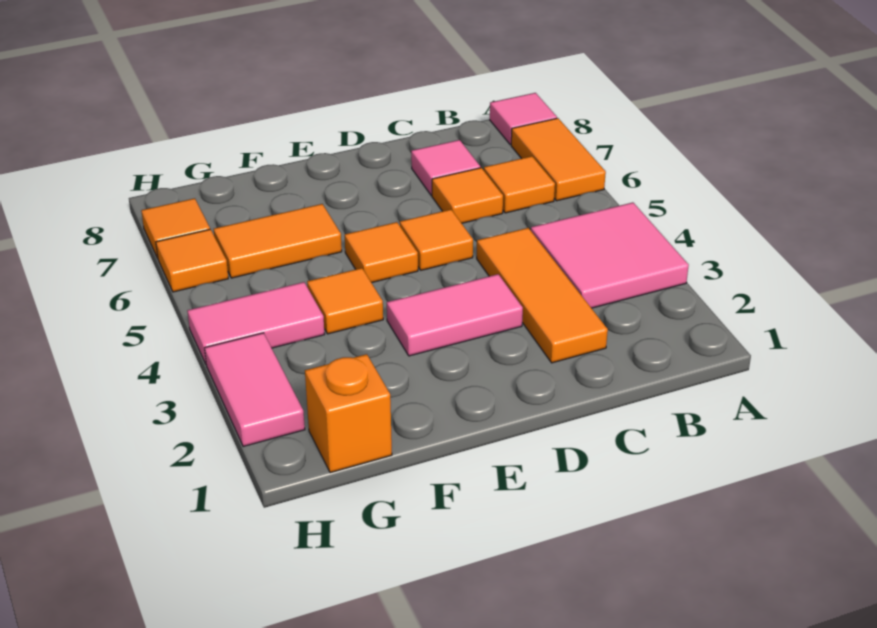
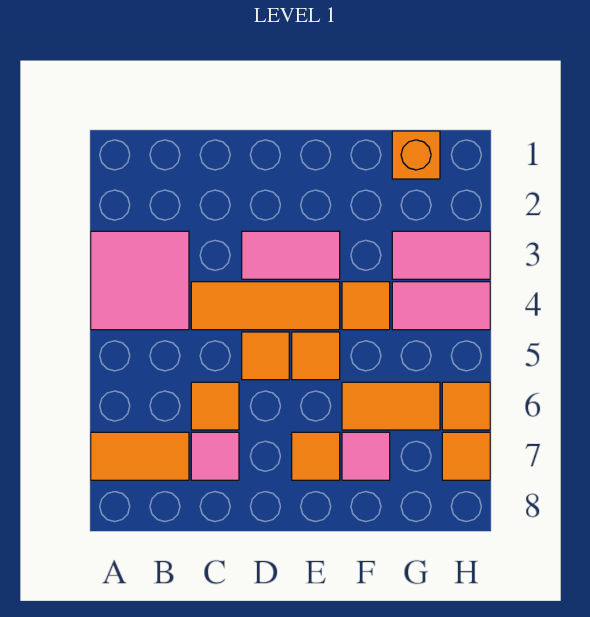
orange 1x2 tile [511,118,606,201] -> orange 1x2 tile turned to [91,432,189,480]
pink 1x1 tile [490,93,557,145] -> pink 1x1 tile moved to [342,432,390,480]
orange 1x1 tile [484,156,555,213] -> orange 1x1 tile moved to [292,432,340,480]
orange 1x3 tile [477,228,608,363] -> orange 1x3 tile turned to [191,282,340,330]
pink 1x2 tile [205,333,305,447] -> pink 1x2 tile turned to [392,231,490,279]

